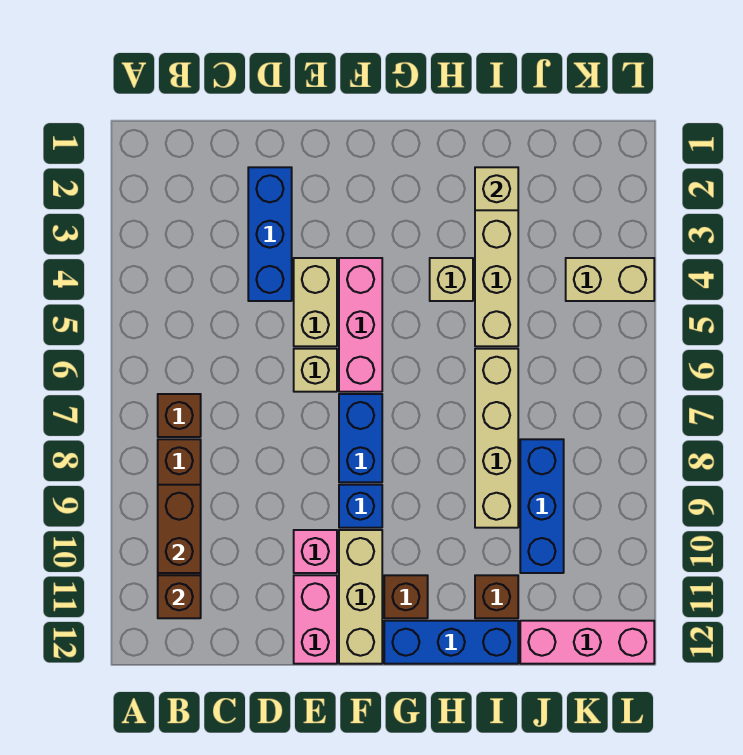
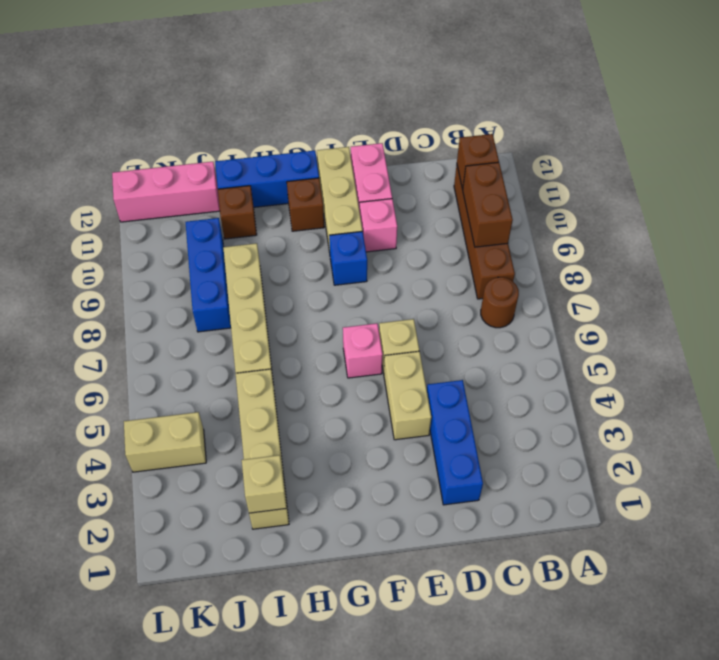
brown 1x1 brick [158,394,201,437] -> brown 1x1 round brick [481,277,519,328]
pink 1x3 brick [339,258,382,392] -> pink 1x1 brick [343,323,383,378]
blue 1x2 brick [339,394,382,482] -> none
tan 1x1 brick [430,258,473,301] -> none

